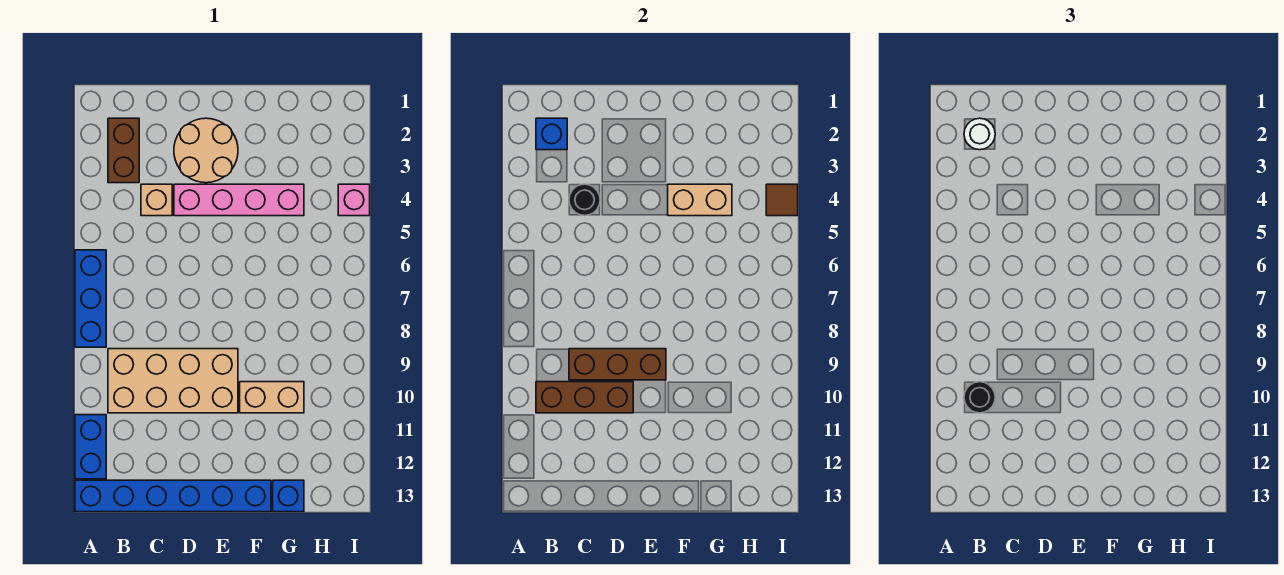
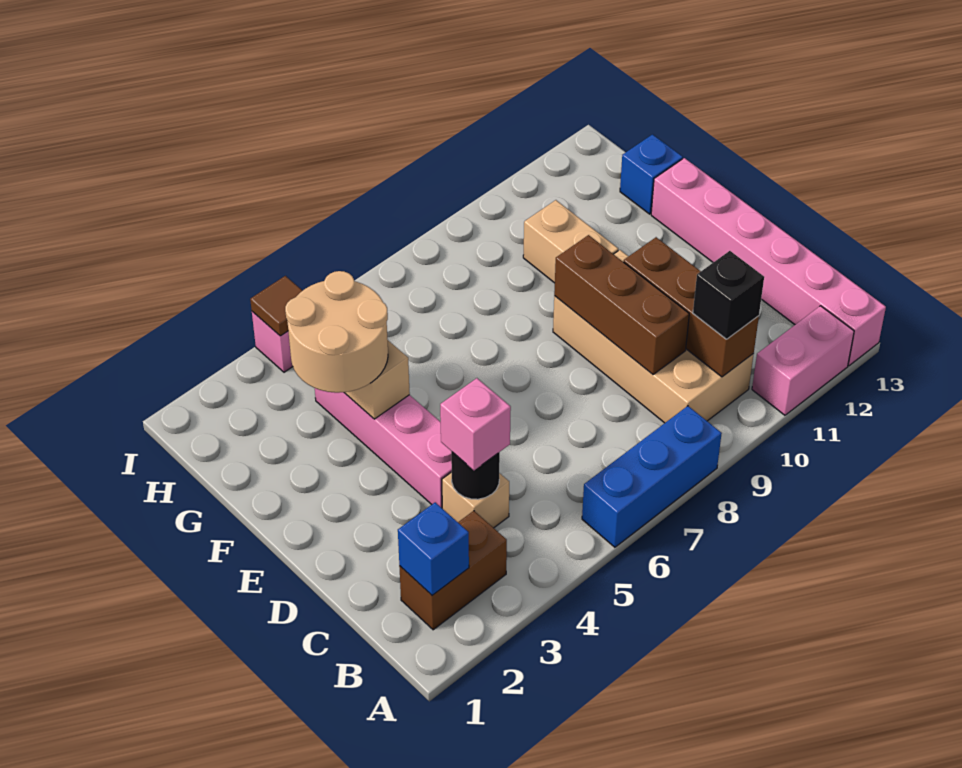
blue 1x2 brick [75,415,106,479] -> pink 1x2 brick [752,306,854,415]
blue 1x6 brick [75,480,271,512] -> pink 1x6 brick [651,158,886,366]
white 1x1 round brick [964,118,995,150] -> none
black 1x1 round brick [964,382,995,413] -> black 1x1 brick [693,251,764,339]
none -> pink 1x1 brick [440,378,511,470]
tan 2x2 round brick [174,118,238,183] -> tan 2x2 round brick moved to [285,271,388,393]

